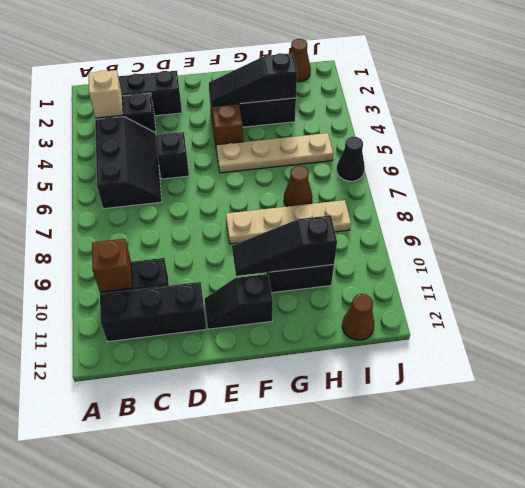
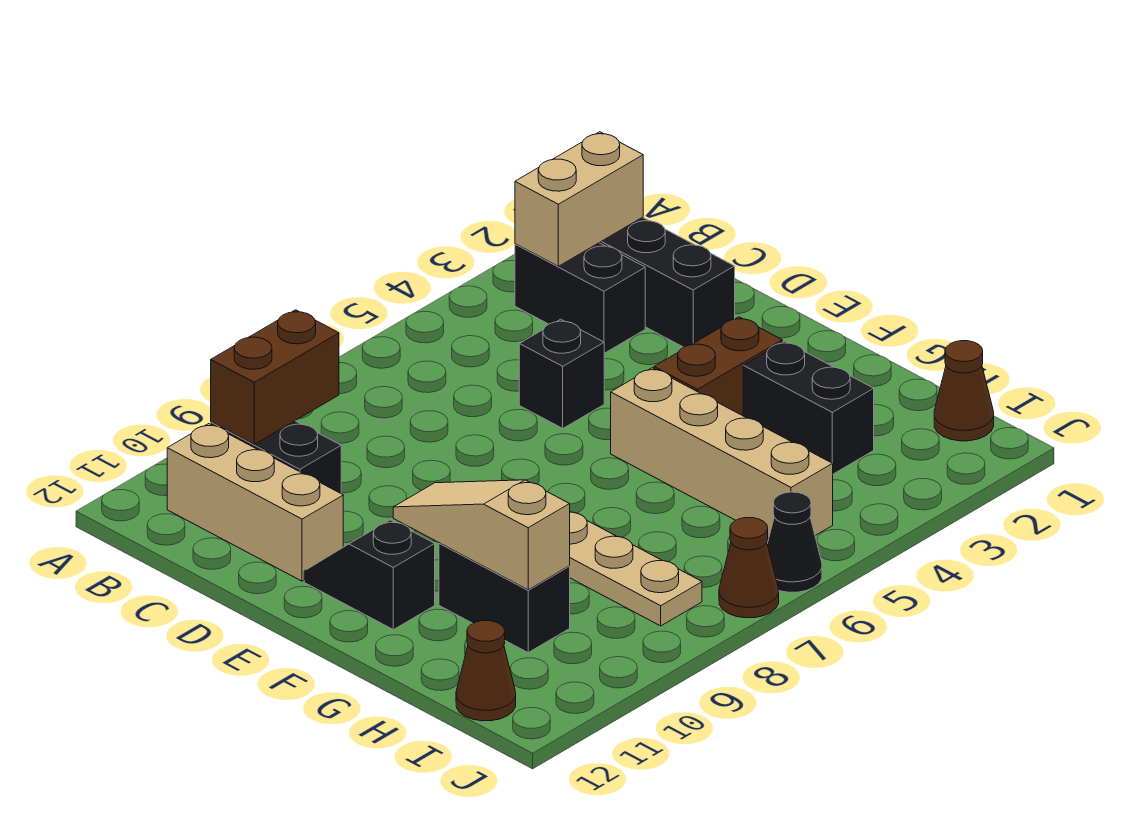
tan 1x1 brick [88,70,123,118] -> tan 1x2 brick [515,132,643,266]
black 2x3 slope [95,117,162,209] -> none
brown 1x1 brick [92,239,132,292] -> brown 1x2 brick [211,310,339,444]
black 1x3 brick [100,282,206,342] -> tan 1x3 brick [167,424,343,581]
black 1x3 slope [209,53,297,106] -> none
tan 1x4 plate [216,133,333,173] -> tan 1x4 brick [611,368,833,538]
black 1x3 slope [232,215,337,276] -> tan 1x3 slope [393,480,570,590]
brown 1x1 cone [284,166,312,206] -> brown 1x1 cone moved to [719,518,779,618]

